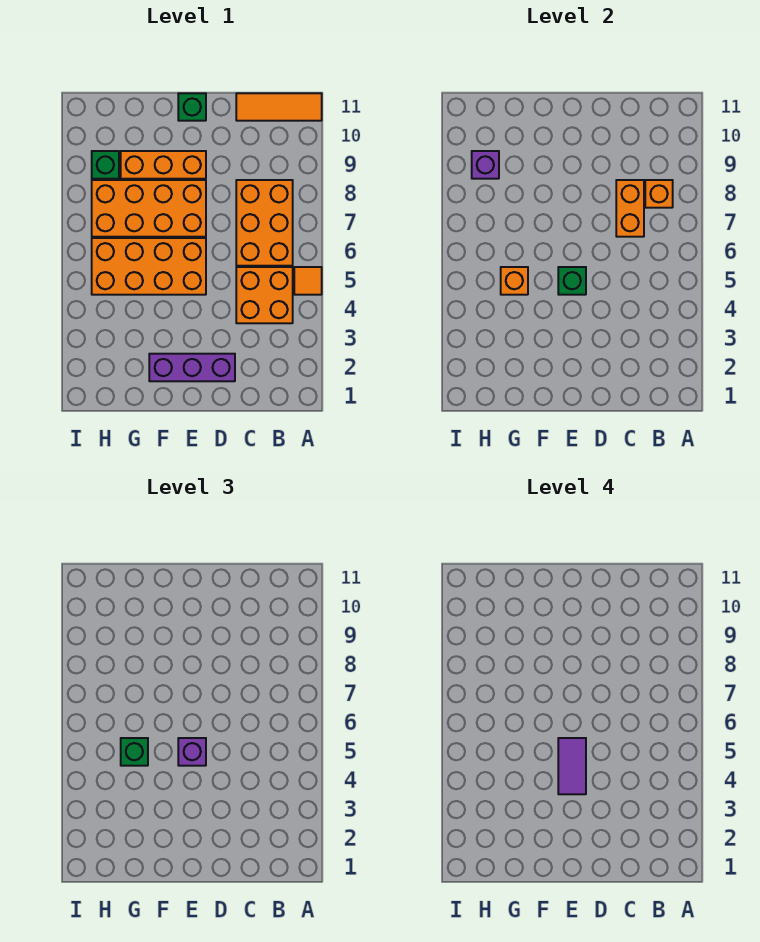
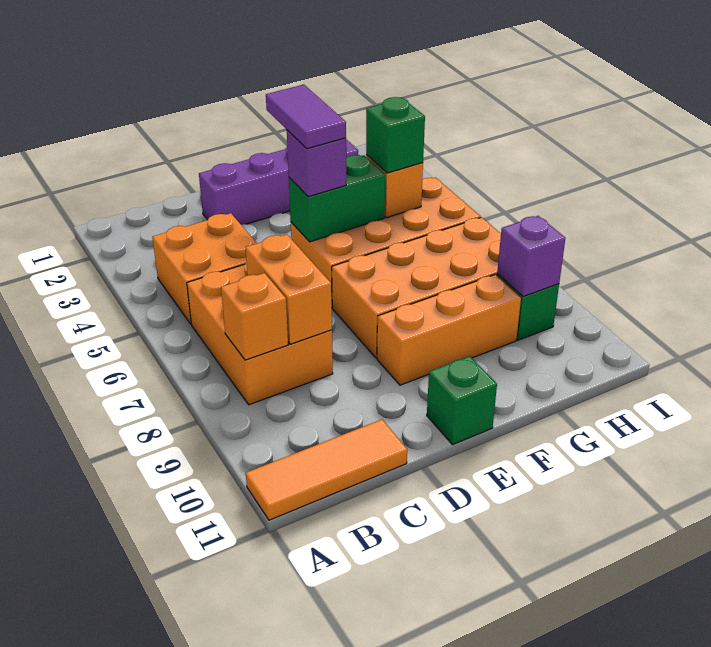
orange 1x1 tile [294,267,322,295] -> none
purple 1x3 brick [149,354,235,381] -> purple 1x4 brick [199,139,358,225]
green 1x1 brick [558,267,586,295] -> green 1x2 brick [289,155,385,242]

